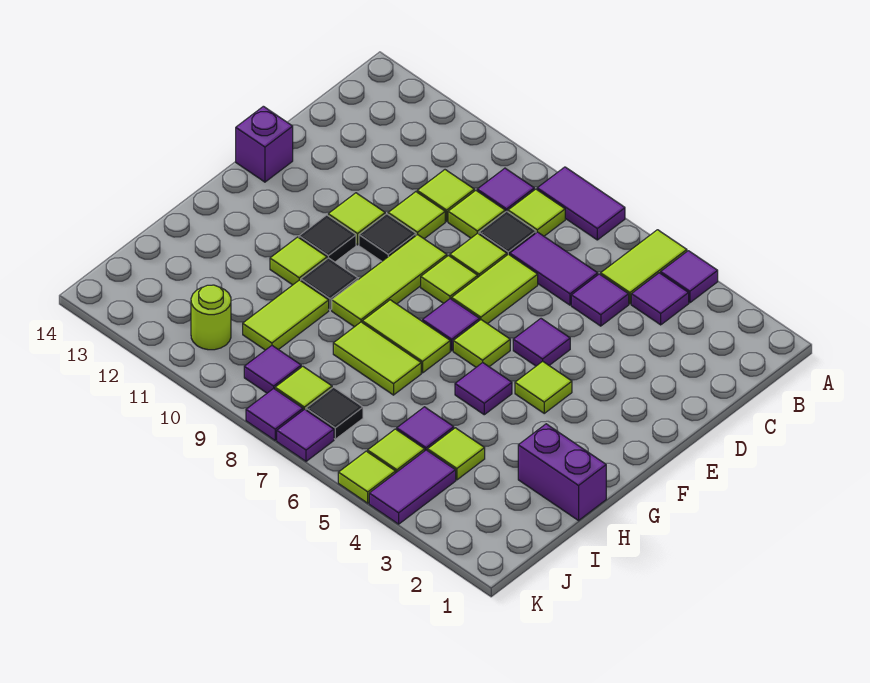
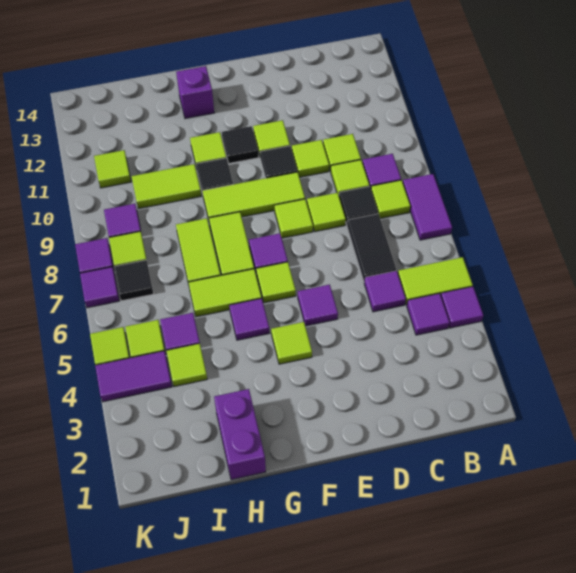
purple 1x2 tile [510,232,598,305] -> black 1x2 tile [347,214,396,282]
lime 1x2 tile [452,254,538,324] -> lime 1x2 tile moved to [188,269,262,317]
purple 1x1 brick [236,106,293,182] -> purple 1x1 brick moved to [176,66,214,119]
lime 1x1 round brick [191,285,231,350] -> lime 1x1 tile [94,150,131,188]

